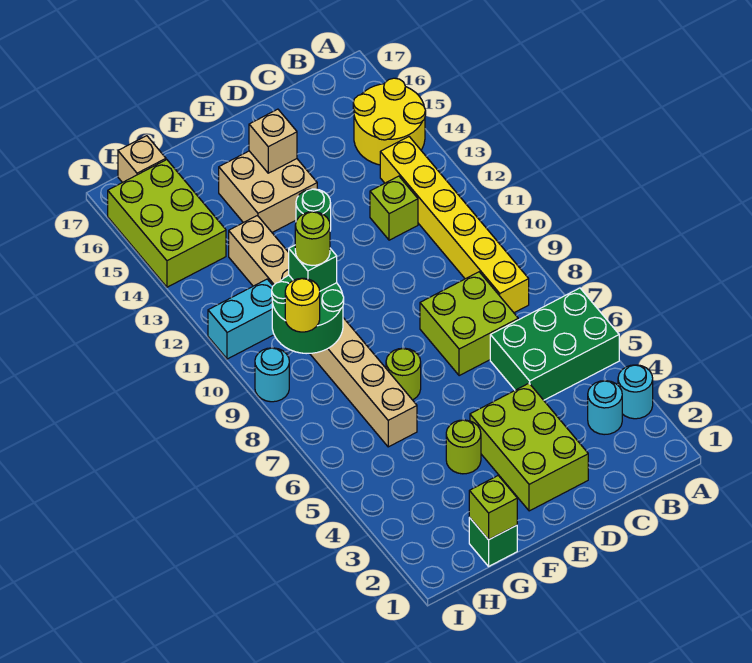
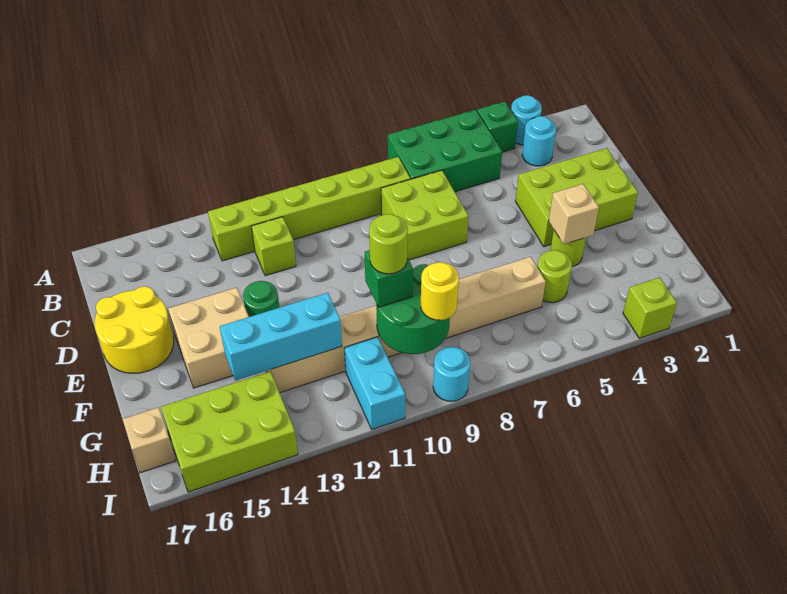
green 2x3 brick [490,288,619,400] -> green 2x3 brick turned to [388,110,502,192]
yellow 2x2 round brick [353,78,426,165] -> yellow 2x2 round brick moved to [95,286,174,373]
yellow 1x6 brick [380,137,529,313] -> lime 1x6 brick [208,157,410,261]
tan 1x1 brick [249,109,297,173] -> tan 1x1 brick moved to [549,184,599,244]
lime 1x1 round brick [386,348,421,400] -> lime 1x1 round brick moved to [537,250,572,303]
green 1x1 brick [469,518,517,566] -> green 1x1 brick moved to [477,102,518,152]
lime 1x1 brick [469,476,517,540] -> lime 1x1 brick moved to [623,277,677,338]
none -> cyan 1x3 brick [220,293,342,381]

